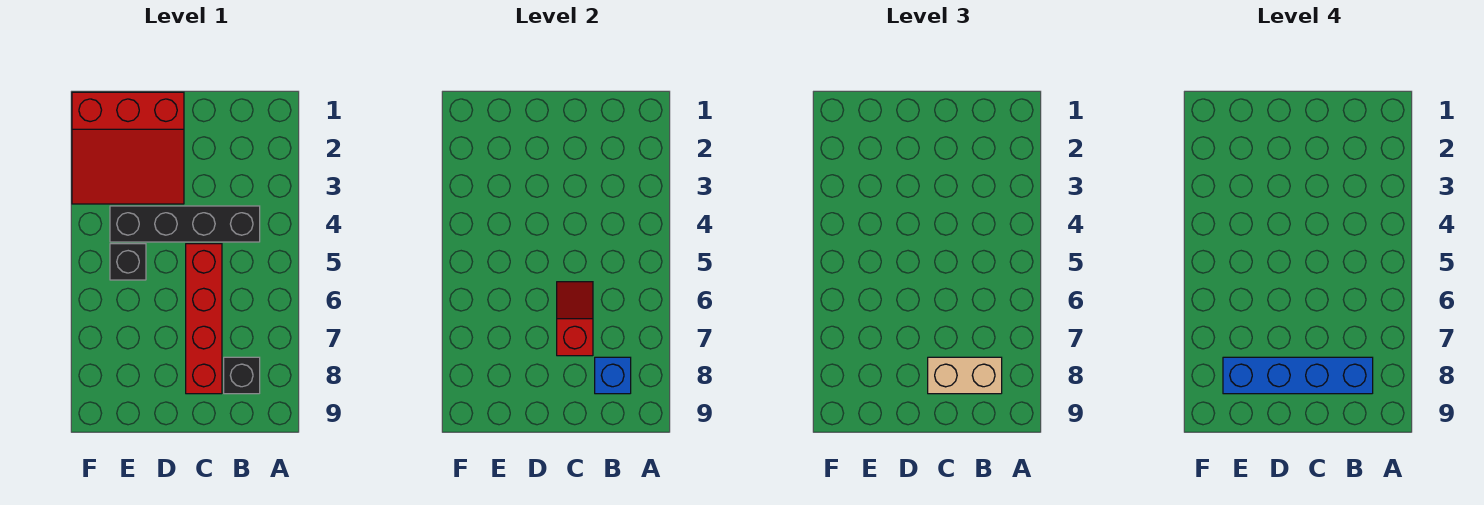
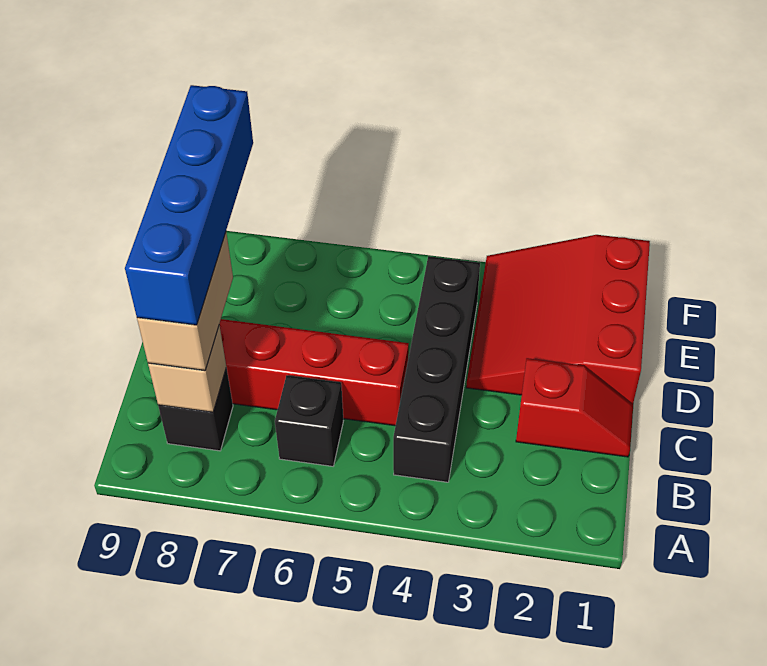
blue 1x1 brick [595,357,631,394] -> tan 1x1 brick [148,325,226,412]
red 1x2 slope [557,282,593,356] -> red 1x2 slope moved to [516,358,633,457]
black 1x1 brick [110,244,146,280] -> black 1x1 brick moved to [275,375,343,466]

